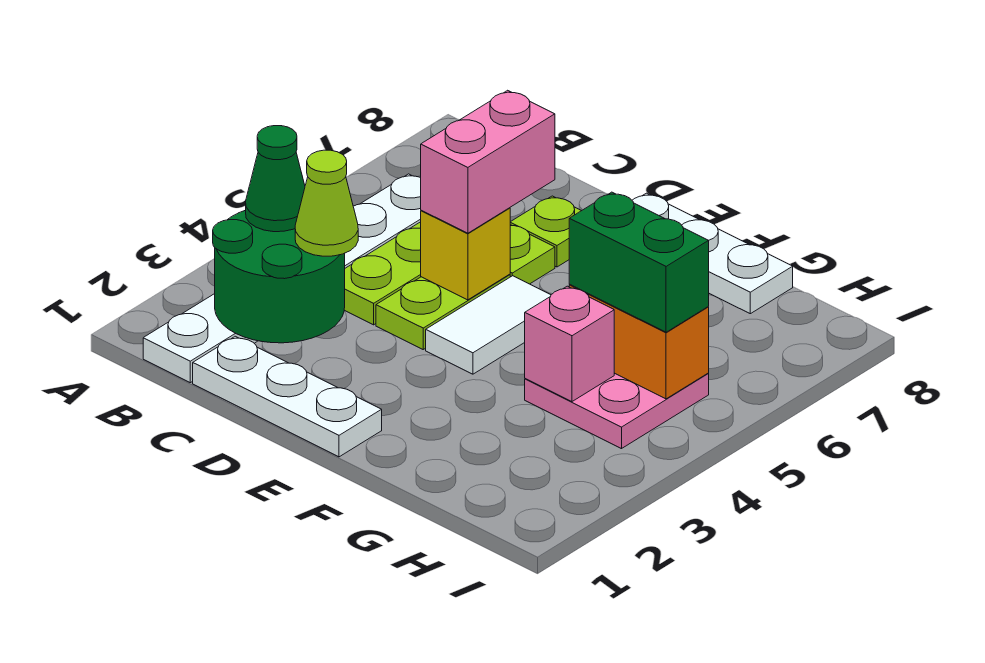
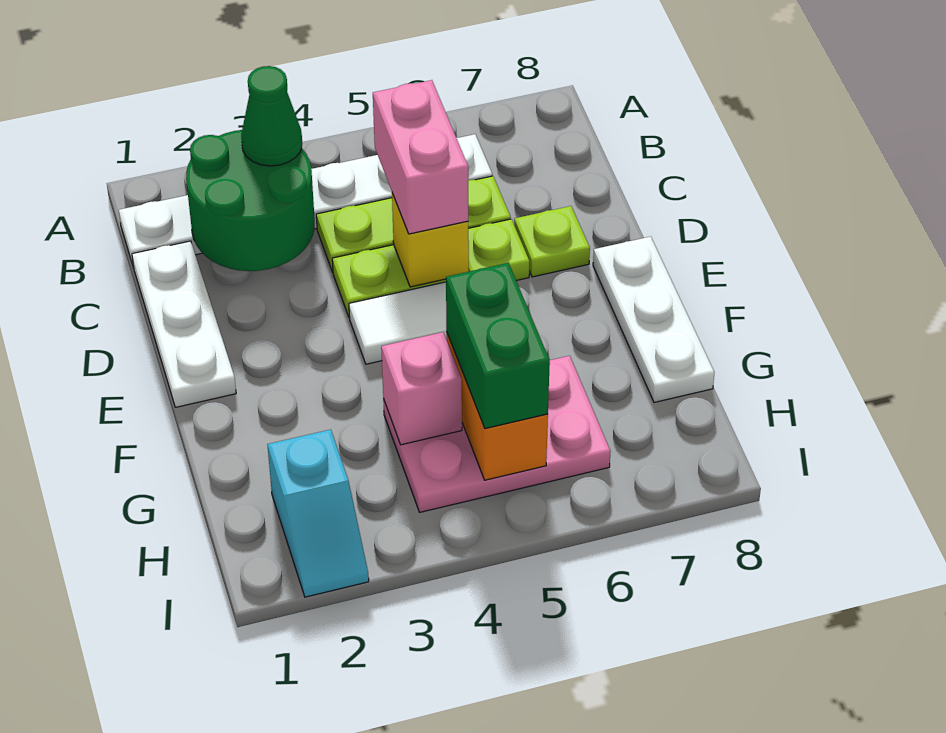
lime 1x1 cone [295,150,358,256] -> none
pink 1x2 brick [421,90,555,233] -> pink 1x2 brick turned to [373,80,468,234]
pink 2x2 plate [525,373,709,449] -> pink 2x3 plate [383,356,611,512]
none -> cyan 1x2 slope [267,430,369,597]

